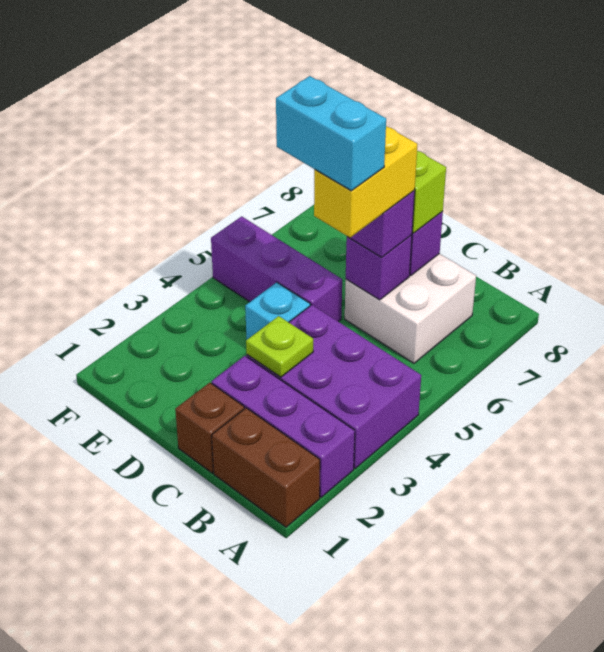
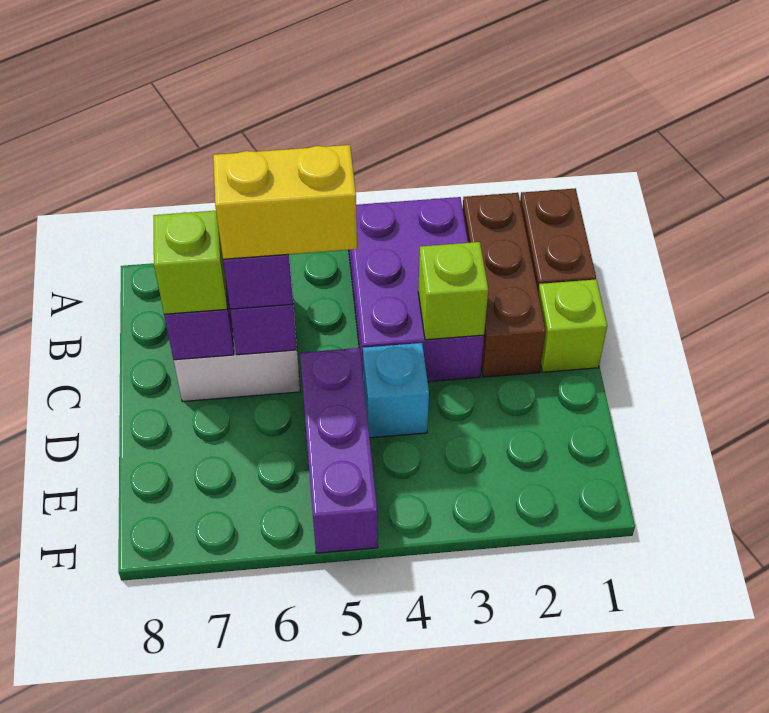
purple 1x3 brick [211,356,355,497] -> brown 1x3 brick [463,193,546,377]
brown 1x1 brick [175,383,244,473] -> lime 1x1 brick [538,279,607,372]
lime 1x1 plate [246,316,313,377] -> lime 1x1 brick [418,242,488,340]
cyan 1x2 brick [276,76,386,191] -> none

